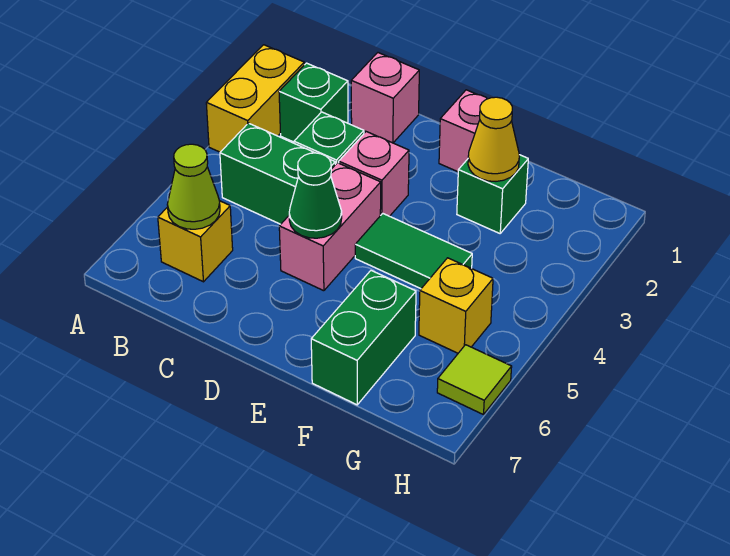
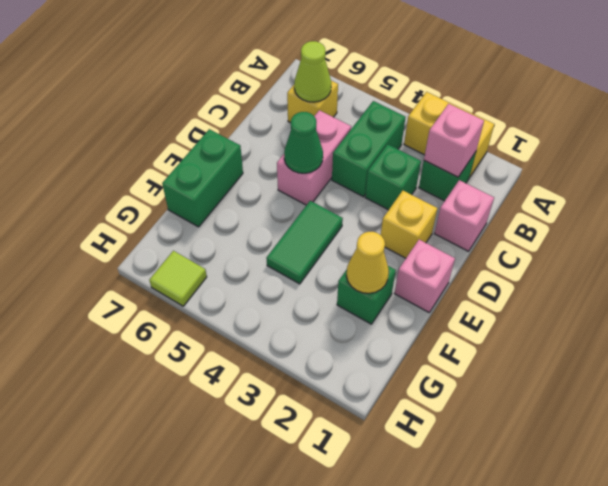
pink 1x1 brick [339,132,409,216] -> pink 1x1 brick moved to [424,104,484,177]
pink 1x2 brick [279,163,381,291] -> pink 1x2 brick turned to [277,110,351,205]
green 1x2 brick [311,271,416,405] -> green 1x2 brick turned to [162,129,243,227]
yellow 1x1 brick [419,258,493,353] -> yellow 1x1 brick moved to [381,191,437,258]

